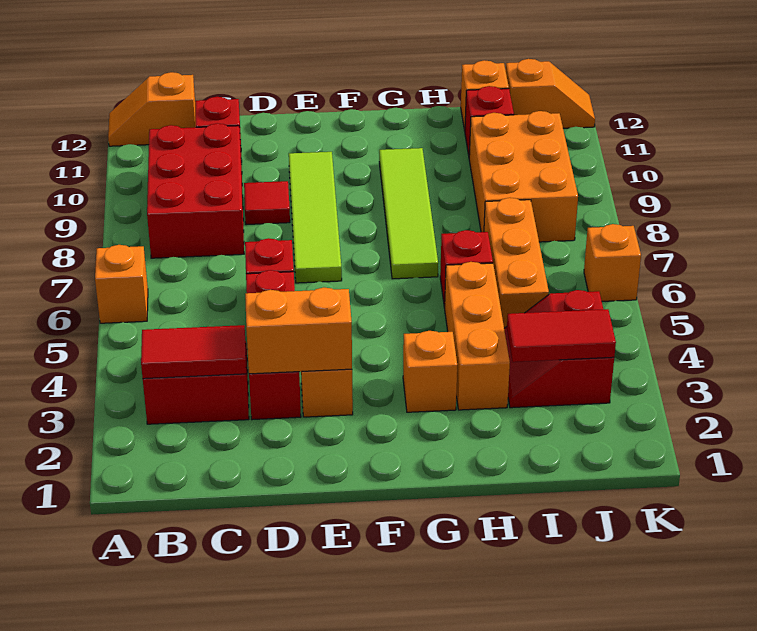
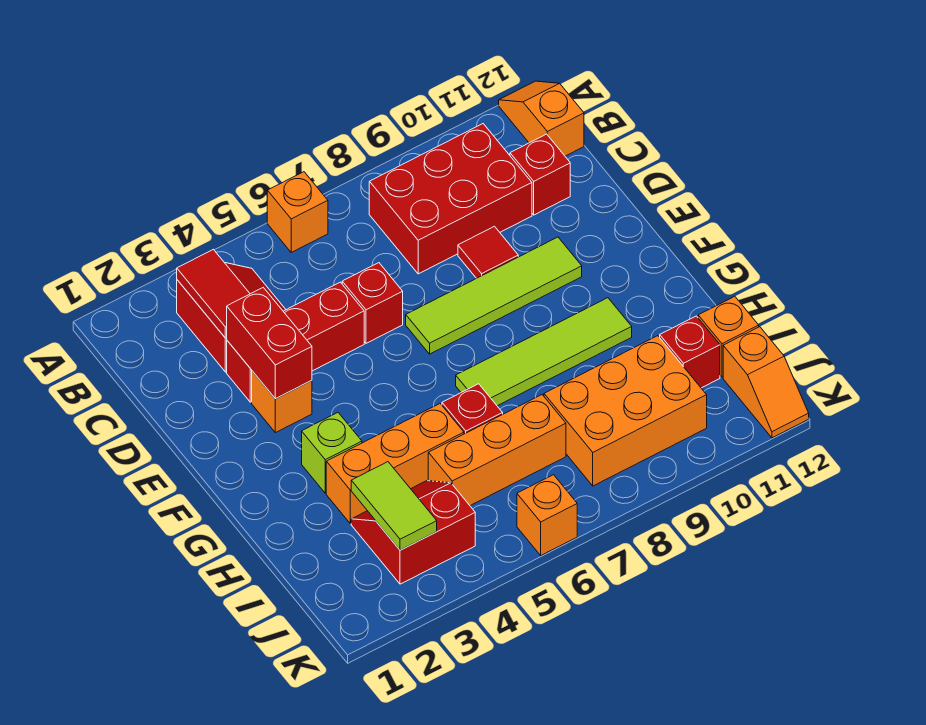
orange 1x2 brick [245,287,352,374] -> red 1x2 brick [227,288,312,399]
orange 1x1 brick [403,331,457,412] -> lime 1x1 brick [302,413,362,493]
red 1x2 tile [507,309,616,362] -> lime 1x2 tile [351,462,437,550]

